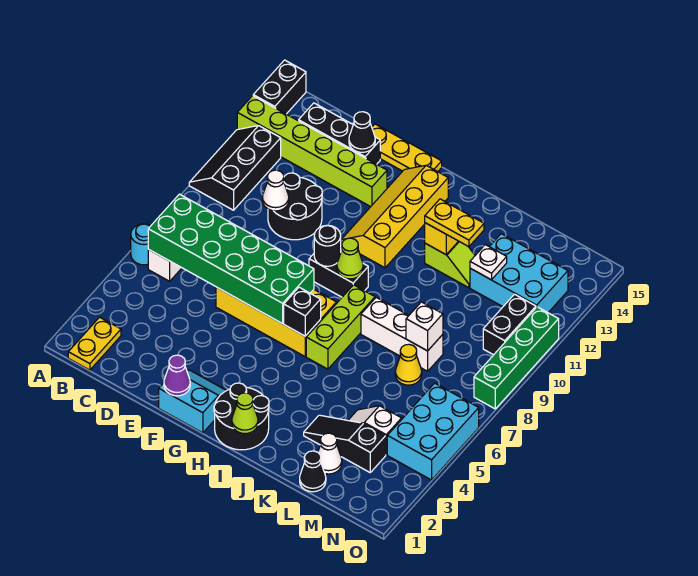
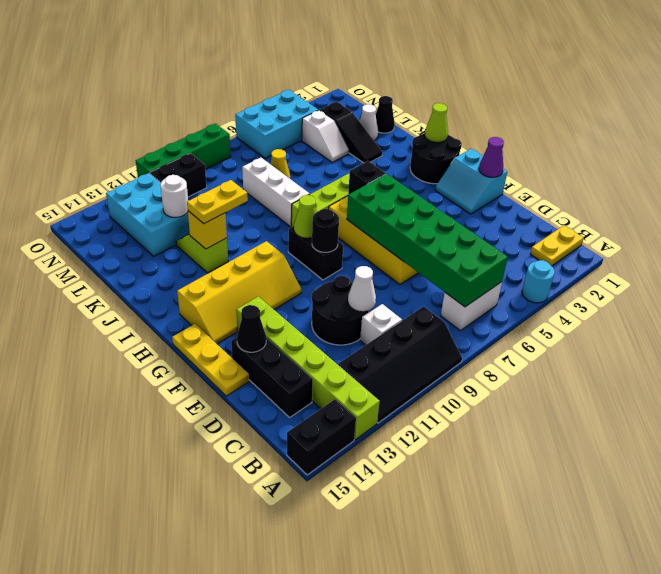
cyan 1x1 round brick [131,224,151,265] -> cyan 1x1 round brick moved to [522,260,555,303]
black 2x3 slope [189,126,281,210] -> black 2x4 slope [338,306,462,423]
yellow 1x2 plate [425,199,484,247] -> yellow 1x2 plate turned to [187,180,248,224]
white 1x1 brick [406,302,443,351] -> white 1x1 brick moved to [360,304,402,345]
white 1x1 plate [470,245,507,280] -> white 1x1 round brick [160,175,188,218]

